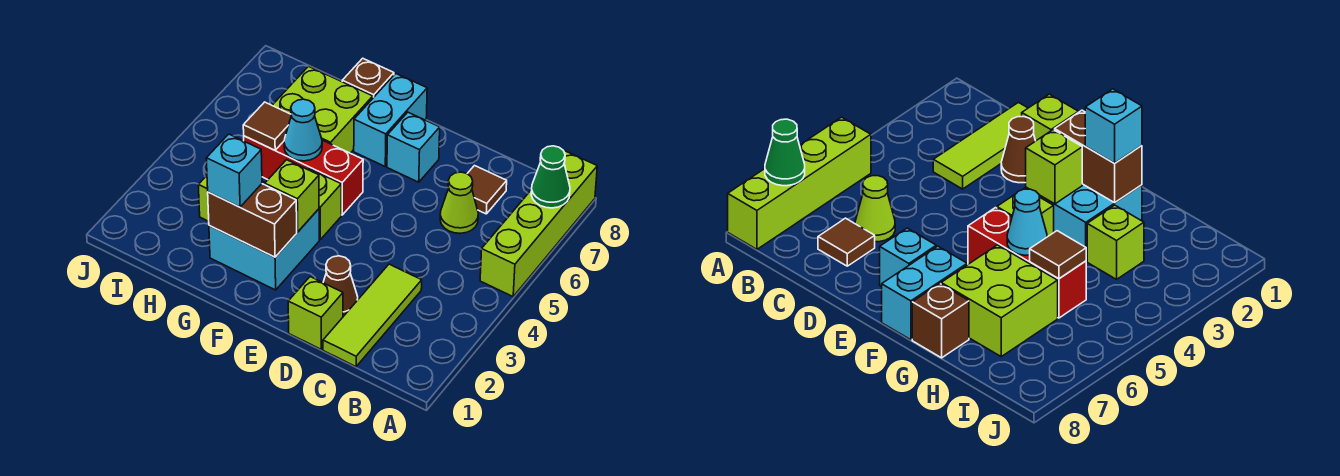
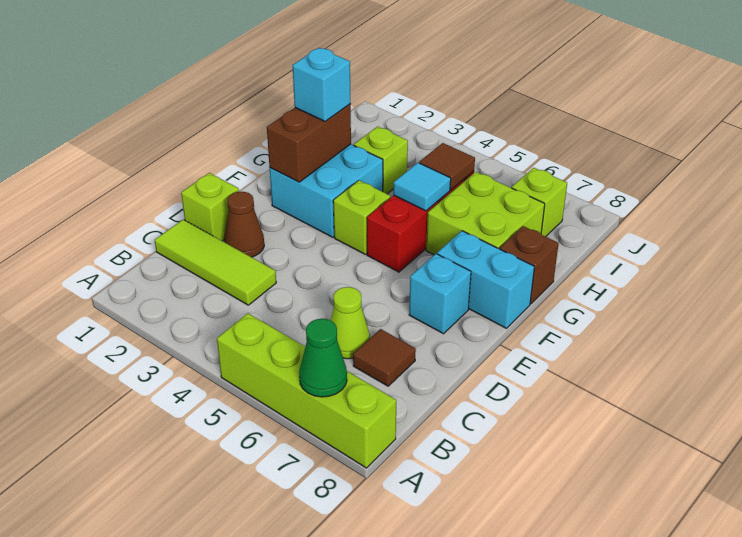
lime 1x1 brick [265,160,319,232] -> lime 1x1 brick moved to [512,168,567,237]
cyan 1x1 cone [284,99,322,161] -> cyan 1x1 tile [393,163,451,211]

